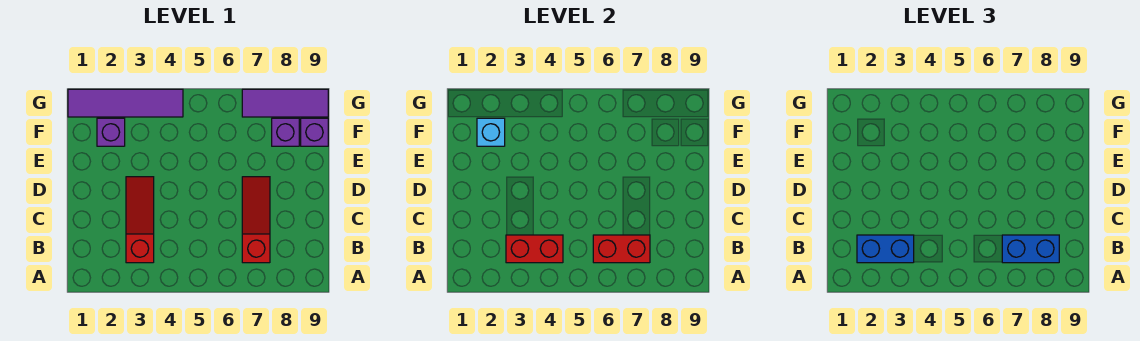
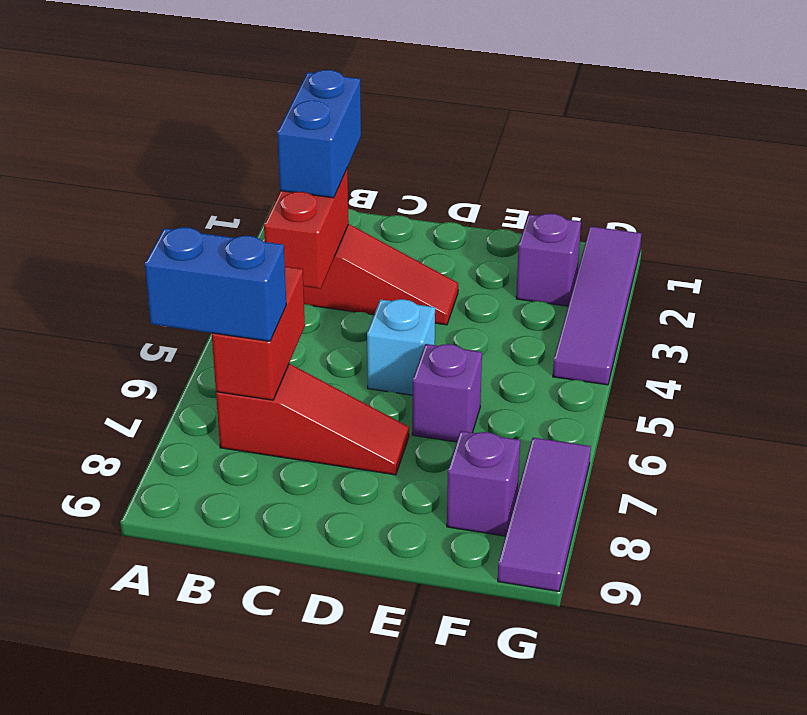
blue 1x2 brick [1002,235,1059,263] -> blue 1x2 brick turned to [145,227,286,341]
cyan 1x1 brick [477,118,505,146] -> cyan 1x1 brick moved to [367,299,435,395]
purple 1x1 brick [301,118,328,146] -> purple 1x1 brick moved to [412,344,482,442]

